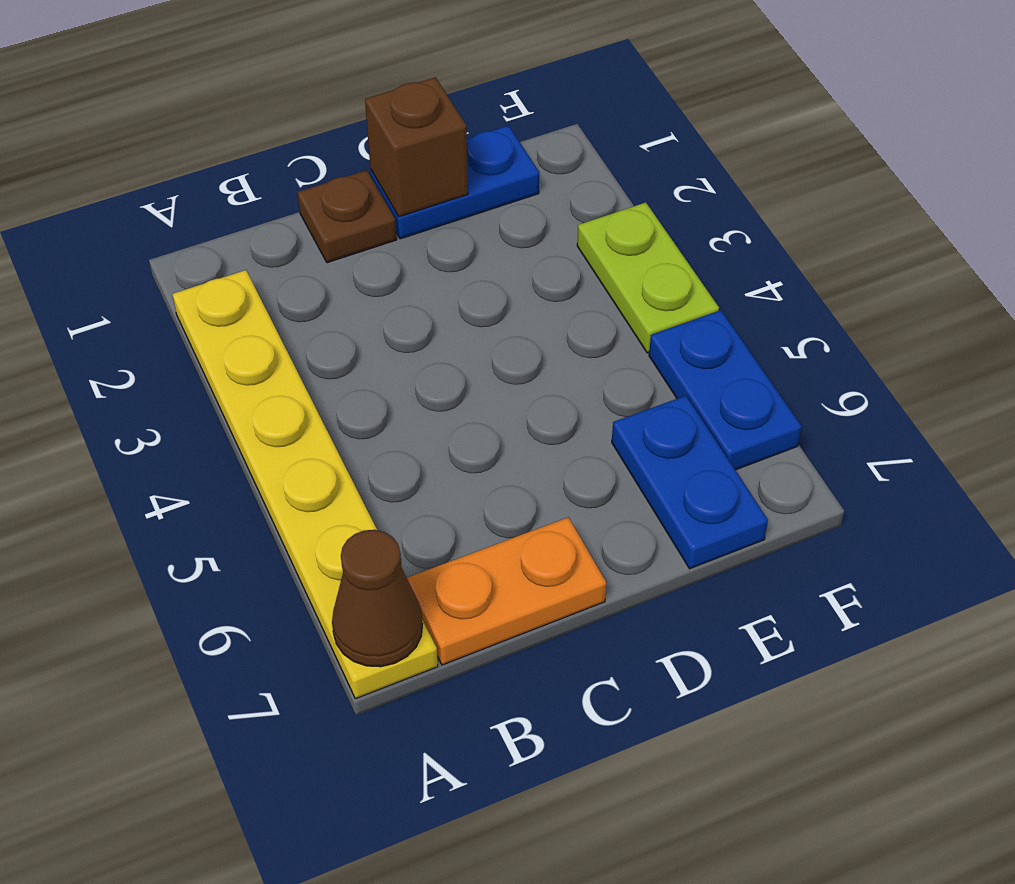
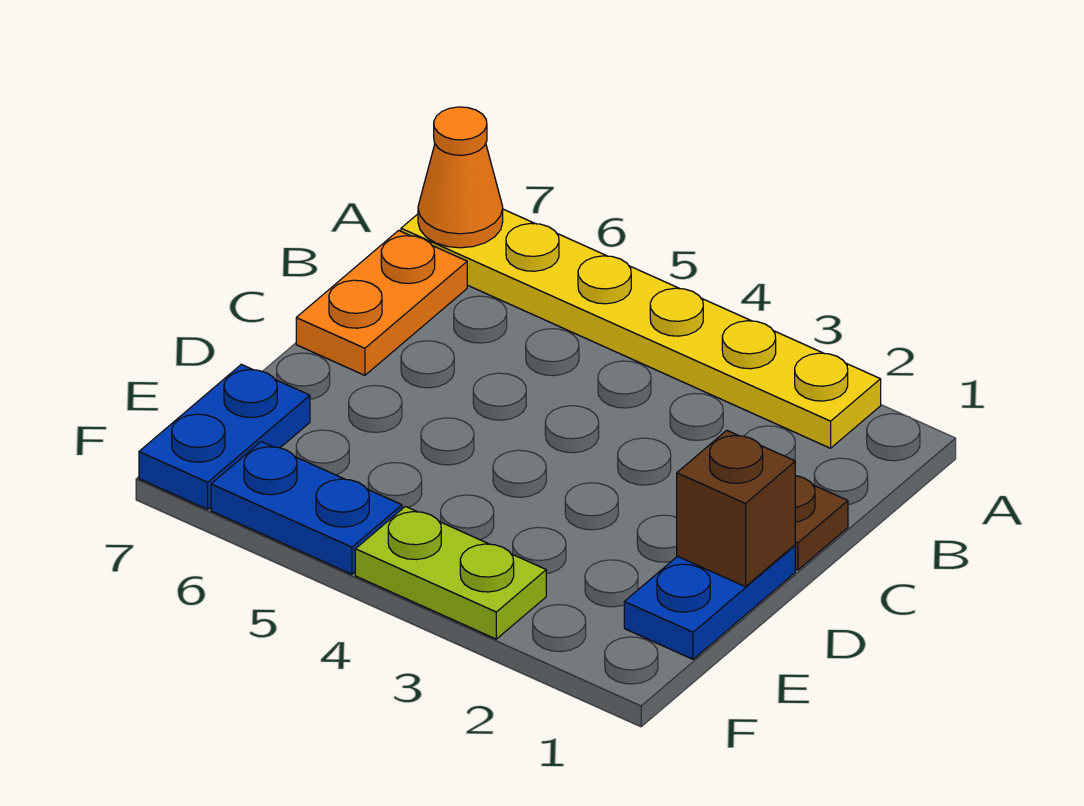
brown 1x1 cone [332,530,423,667] -> orange 1x1 cone [418,107,503,248]
blue 1x2 plate [612,396,768,569] -> blue 1x2 plate turned to [139,364,310,509]

